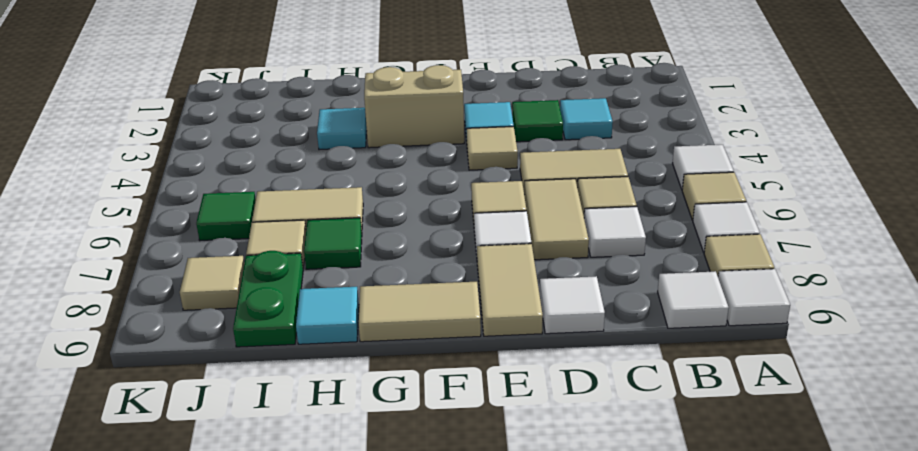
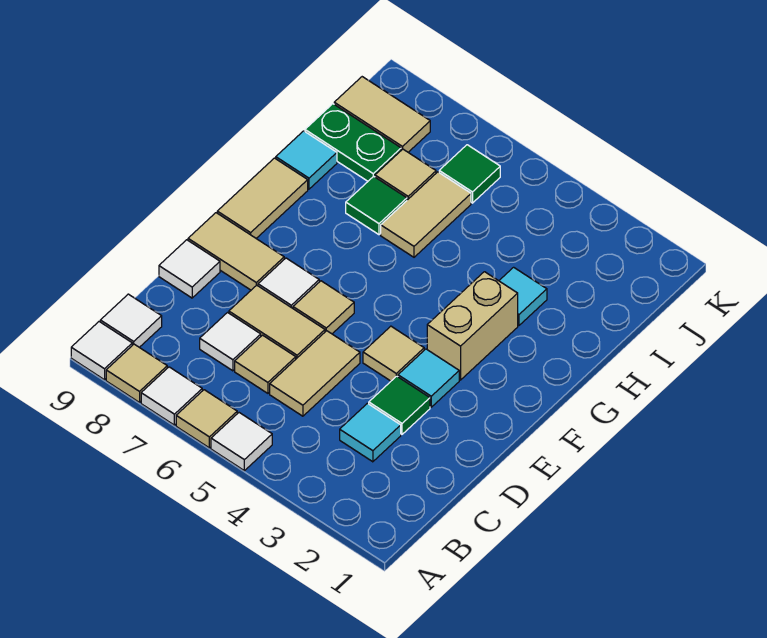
tan 1x1 tile [180,256,244,310] -> tan 1x2 tile [334,77,430,152]

